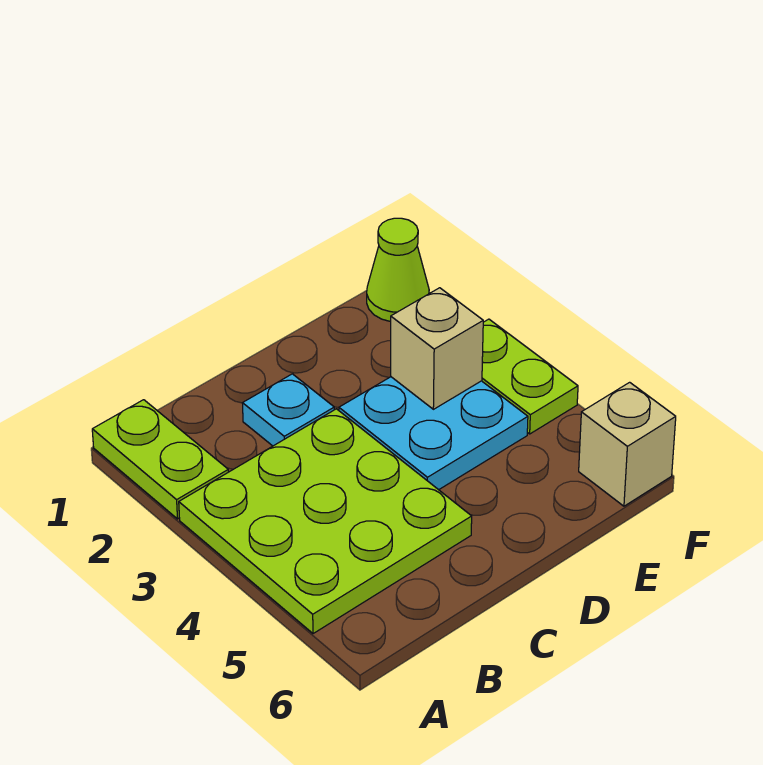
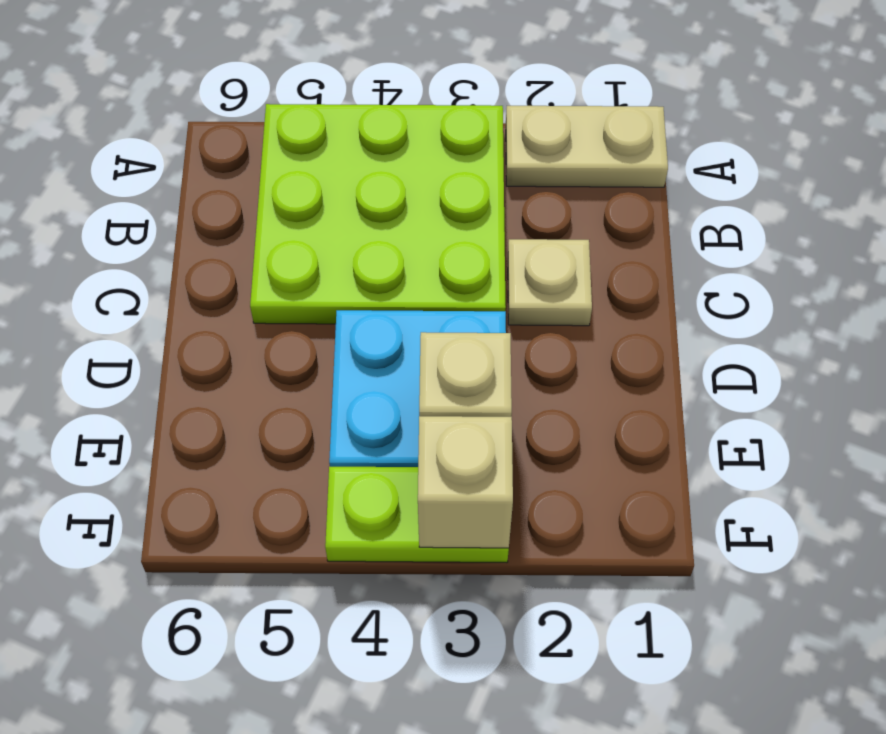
lime 1x2 plate [92,400,228,519] -> tan 1x2 plate [506,106,668,187]
cyan 1x1 plate [243,374,334,446] -> tan 1x1 plate [508,239,592,326]
lime 1x1 cone [367,218,429,322] -> none
tan 1x1 brick [579,382,676,506] -> tan 1x1 brick moved to [418,416,513,548]

